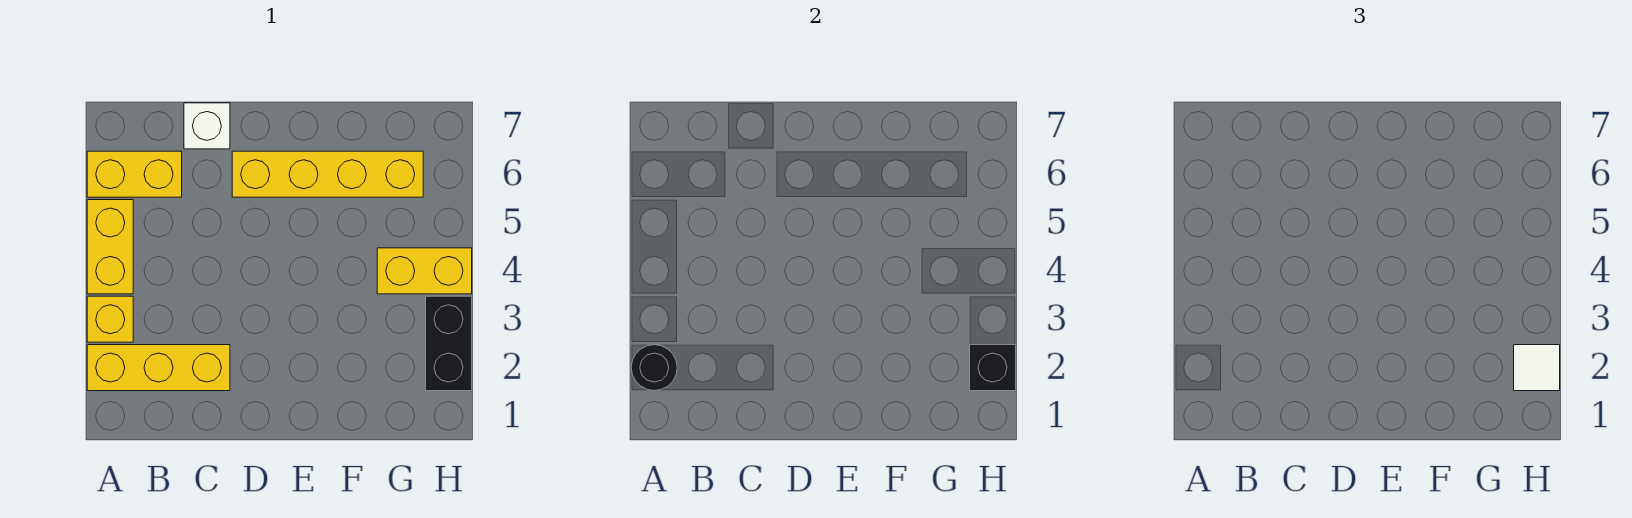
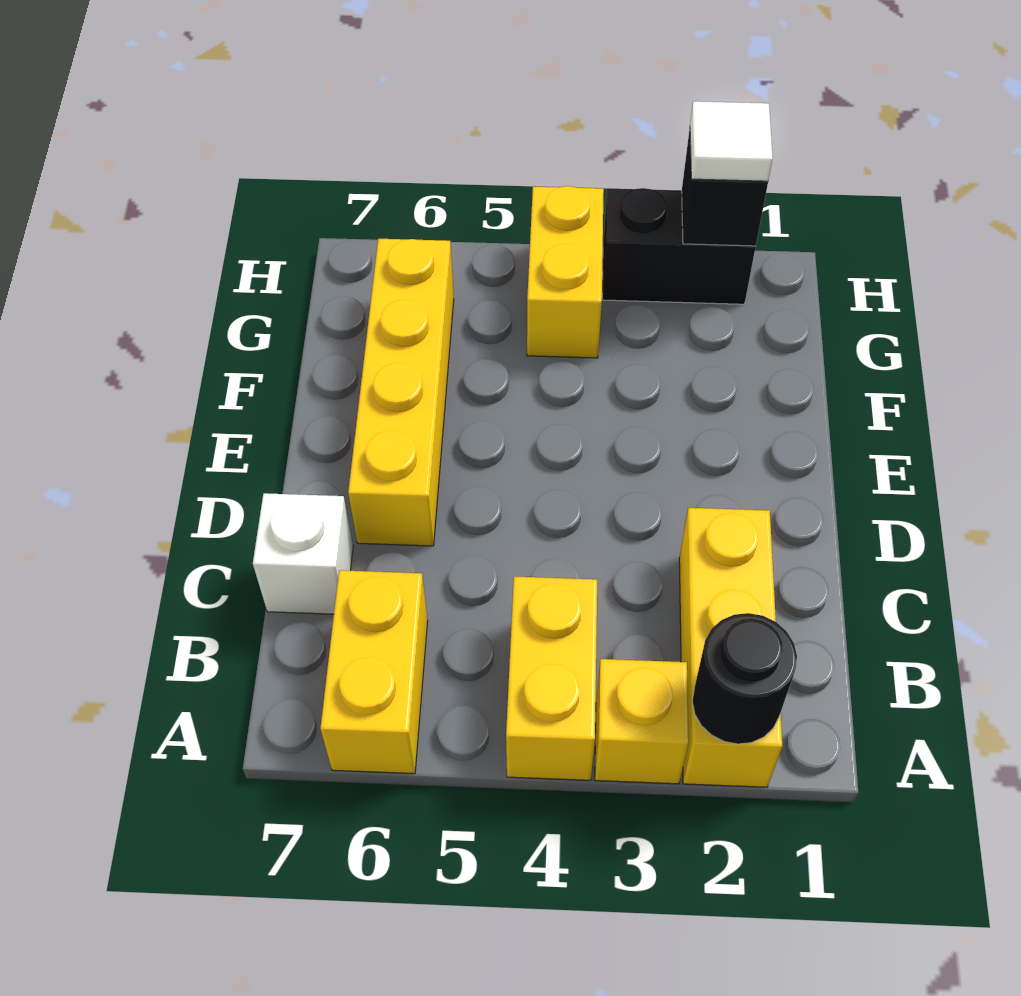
yellow 1x2 brick [87,200,133,294] -> yellow 1x2 brick turned to [506,576,597,780]

